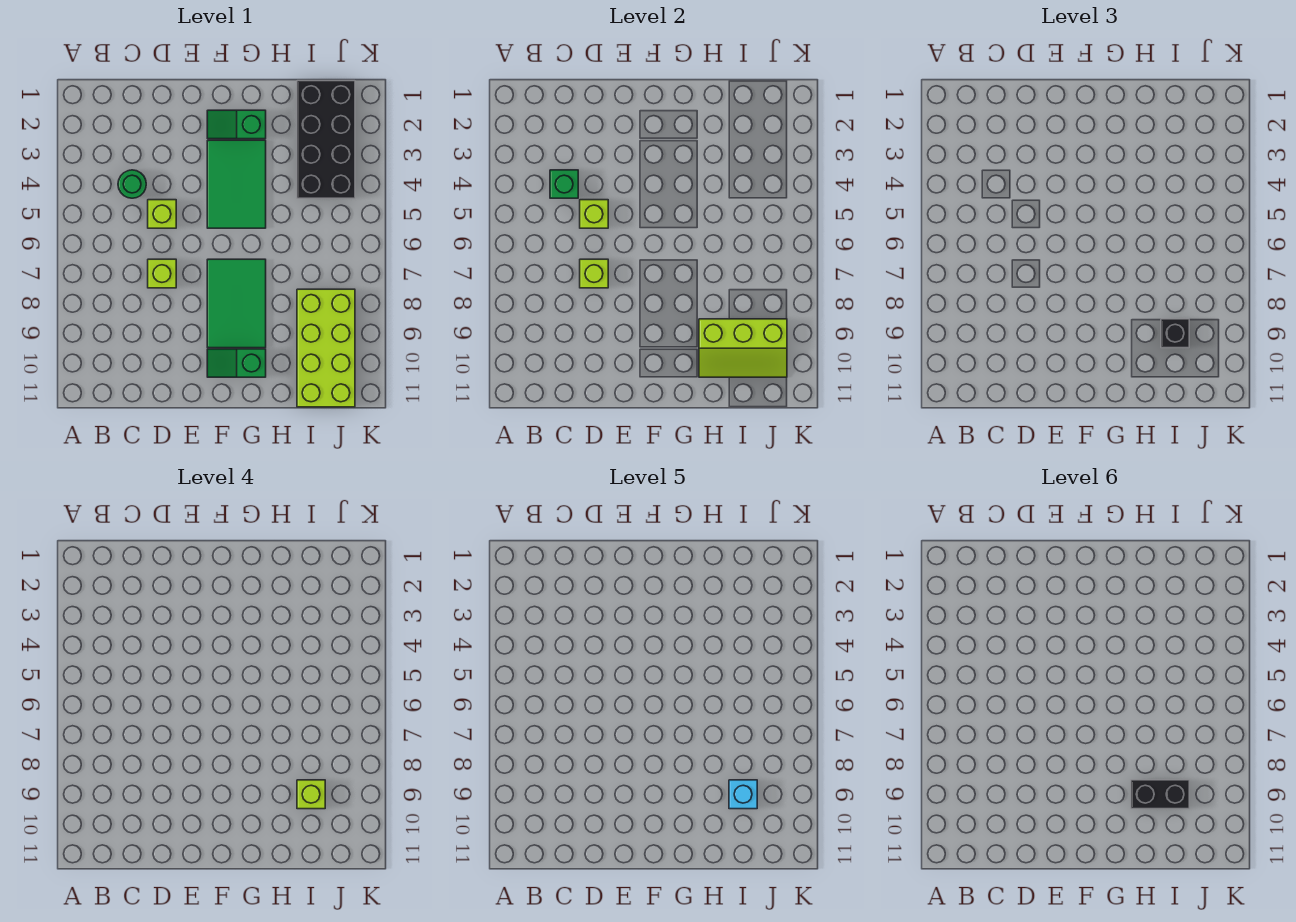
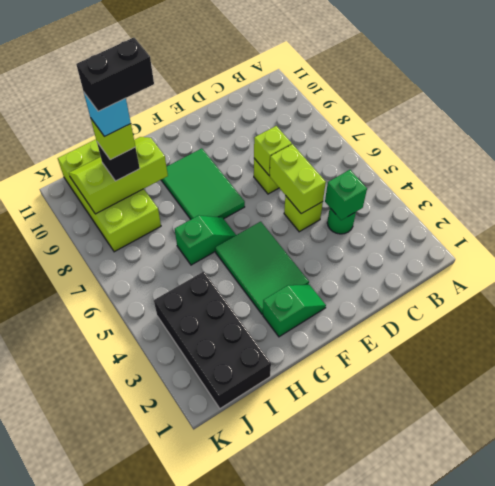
lime 1x1 brick [580,200,608,228] -> lime 1x2 brick [270,144,326,214]
green 1x2 slope [207,349,266,377] -> green 1x2 slope moved to [175,216,236,265]

